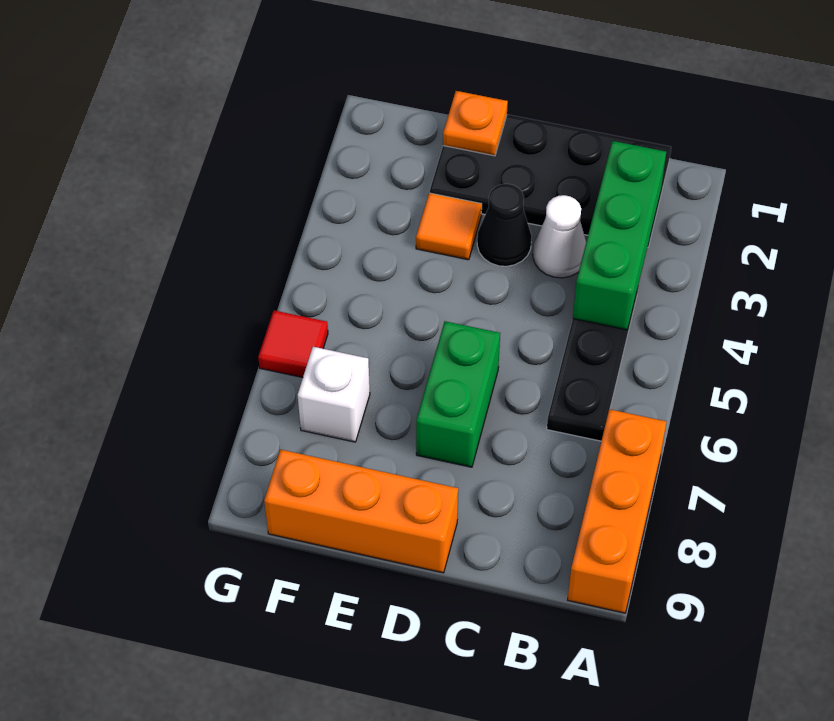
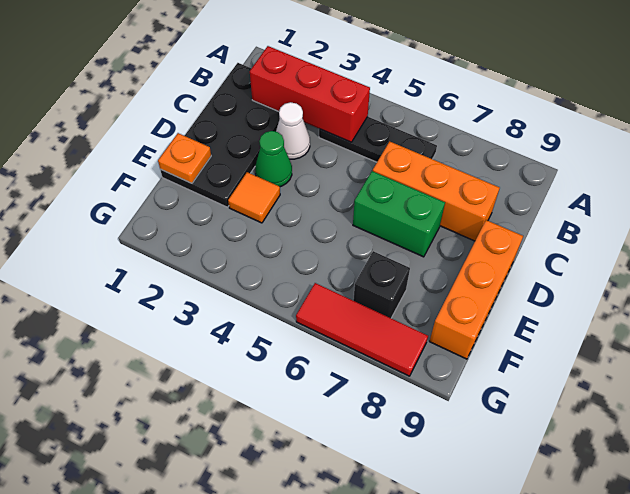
orange 1x3 brick [568,409,666,613] -> orange 1x3 brick moved to [373,141,499,241]
green 1x3 brick [573,141,666,330] -> red 1x3 brick [250,46,370,142]
black 1x1 cone [477,184,532,266] -> green 1x1 cone [255,131,292,187]
white 1x1 brick [298,347,370,442] -> black 1x1 brick [353,251,410,318]
red 1x1 tile [258,310,328,378] -> red 1x3 tile [296,283,428,376]

